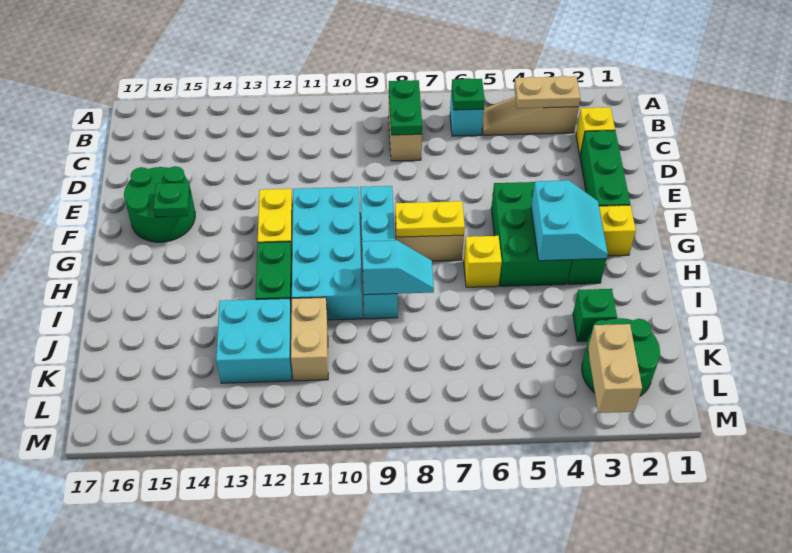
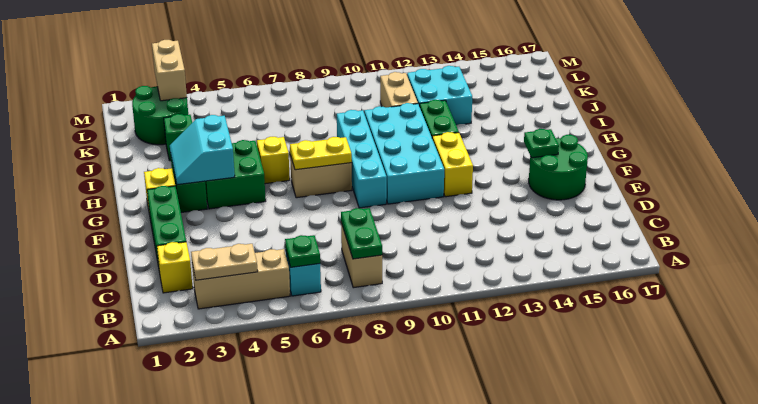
tan 1x3 slope [482,97,579,135] -> tan 1x3 brick [192,249,290,309]
green 2x3 brick [491,182,572,286] -> green 2x2 brick [205,140,266,209]
cyan 1x2 slope [362,240,434,295] -> none

